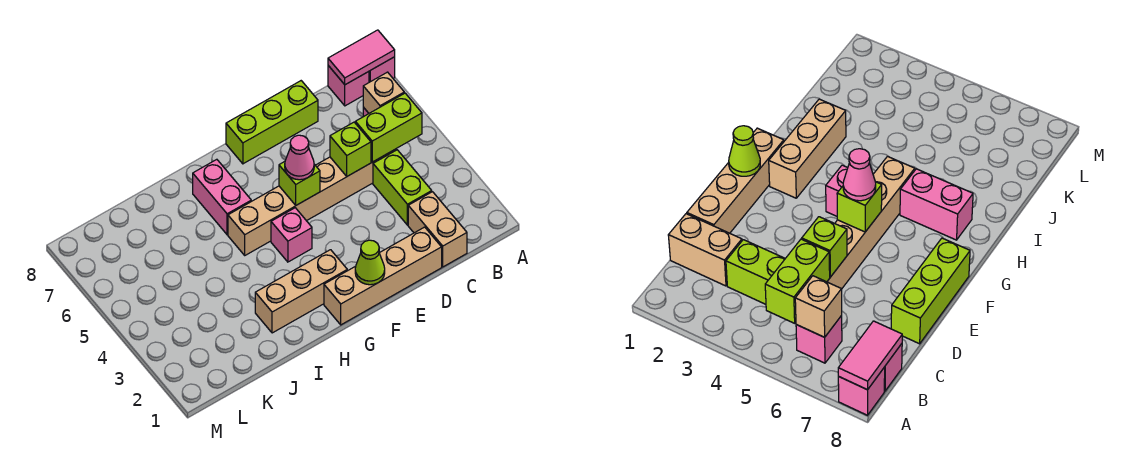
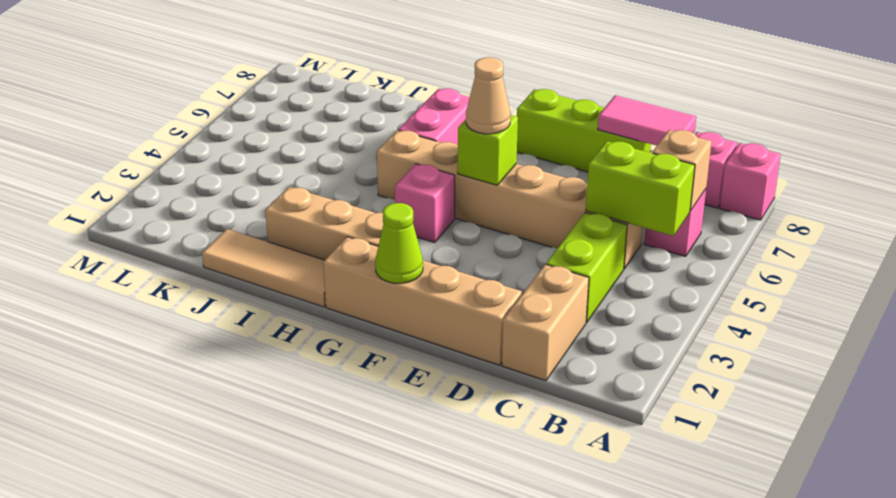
pink 1x2 tile [328,30,395,85] -> pink 1x2 tile moved to [598,95,696,146]
lime 1x1 brick [330,122,371,176] -> none
pink 1x1 cone [285,135,314,180] -> tan 1x1 cone [466,57,511,134]
none -> tan 1x3 tile [202,229,326,307]

